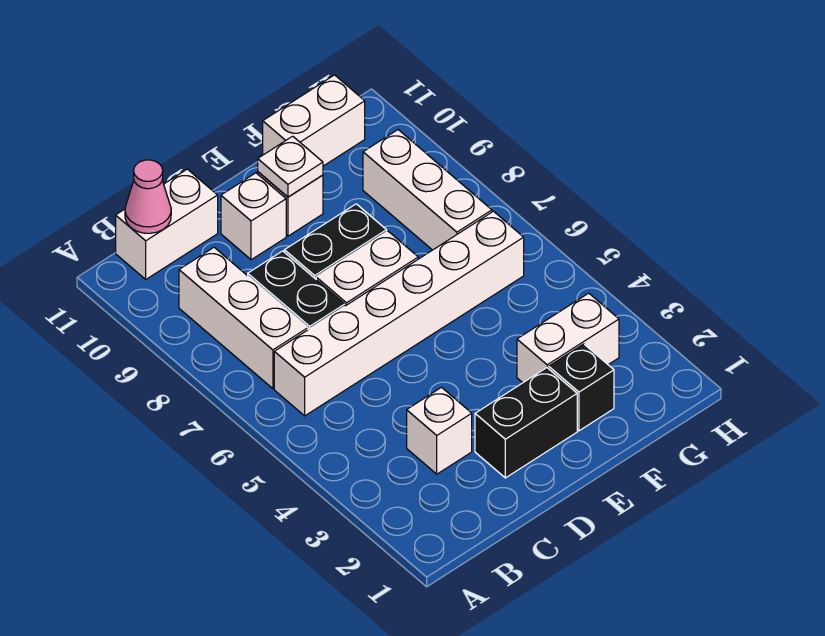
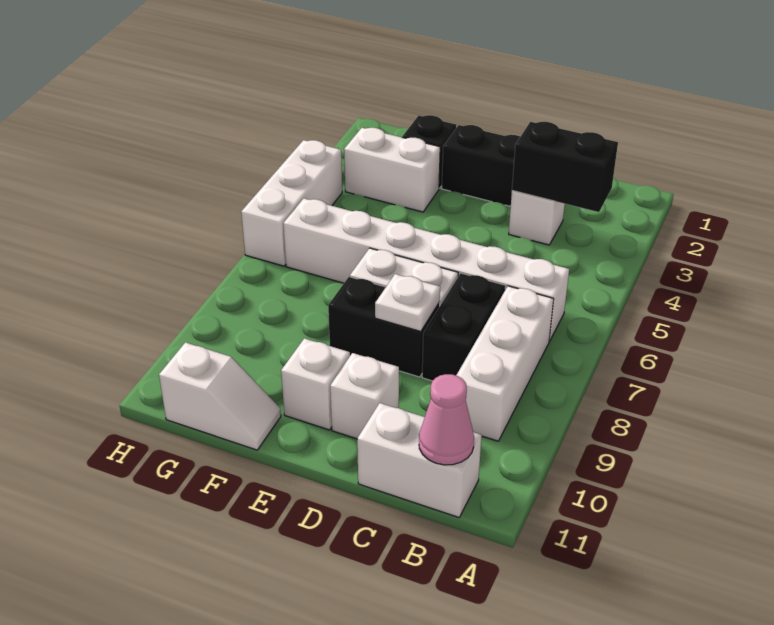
none -> black 1x2 brick [512,122,618,212]
white 1x1 plate [258,136,323,197] -> white 1x1 plate moved to [375,274,440,332]
white 1x2 brick [263,75,365,166] -> white 1x2 slope [159,342,281,450]
white 1x3 brick [363,130,492,250] -> white 1x3 brick moved to [241,140,342,266]

